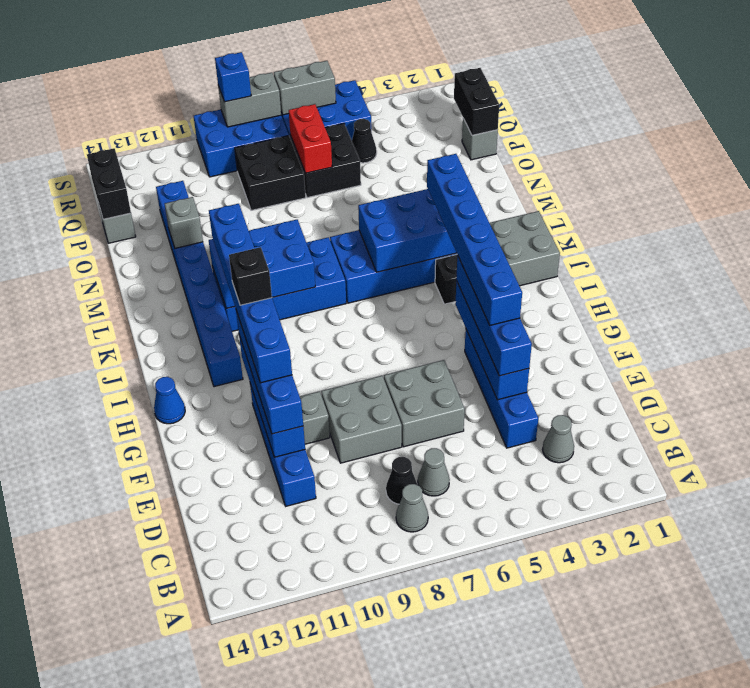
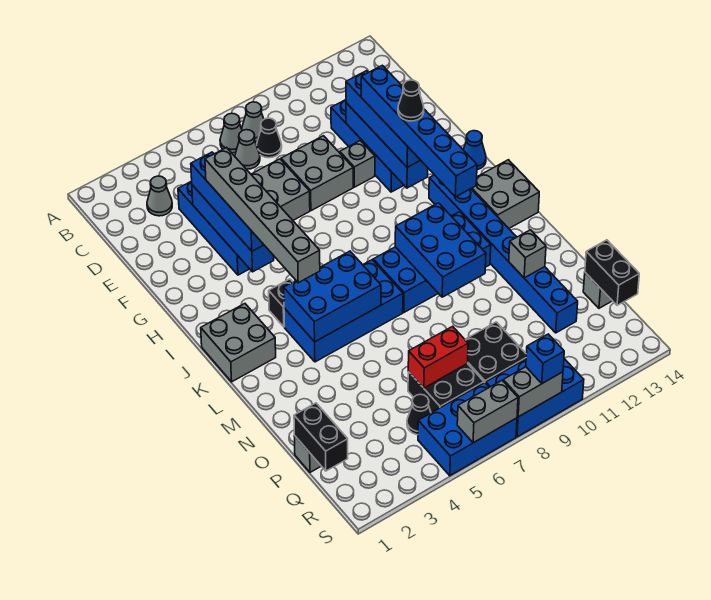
none -> grey 1x1 cone [220,113,242,153]
blue 1x6 brick [427,154,522,325] -> grey 1x6 brick [205,148,320,283]
black 1x1 brick [229,247,272,305] -> black 1x1 cone [398,80,424,121]
none -> grey 2x2 brick [471,160,539,228]
blue 2x3 brick [209,220,315,308] -> blue 2x3 brick turned to [395,203,486,297]
red 1x2 brick [289,104,332,173] -> red 1x2 brick turned to [408,326,468,388]

